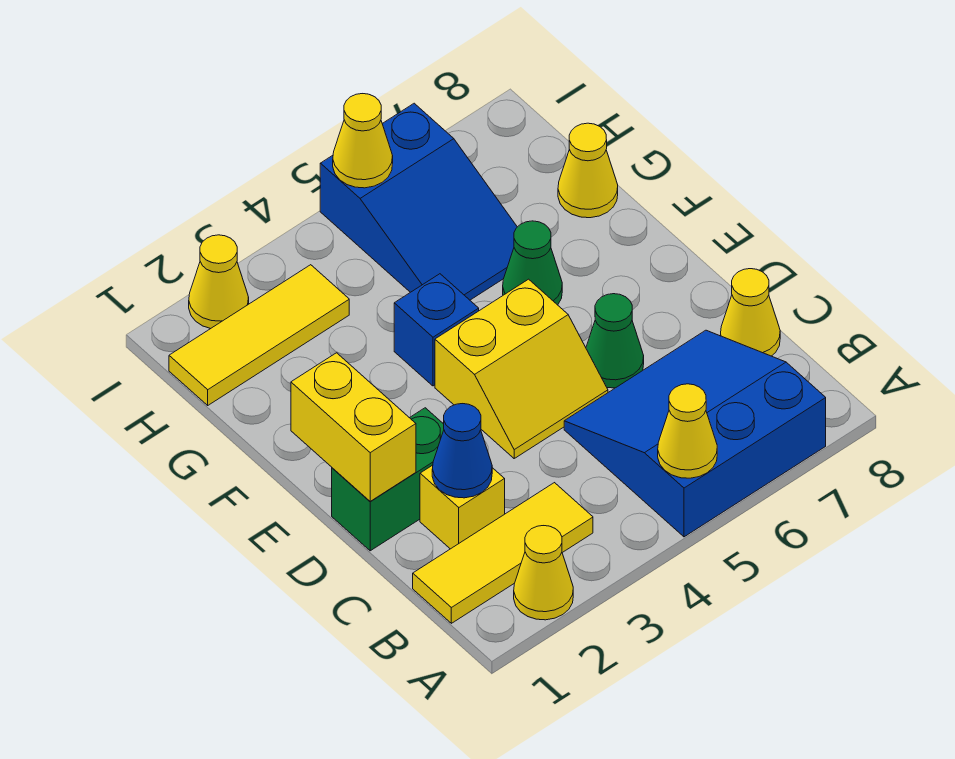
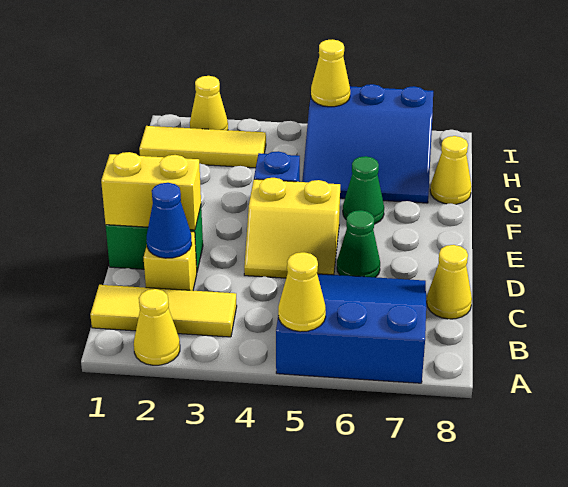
yellow 1x2 brick [291,353,416,501] -> yellow 1x2 brick turned to [101,152,201,230]
blue 2x3 slope [320,103,517,300] -> blue 3x3 slope [302,84,433,203]

